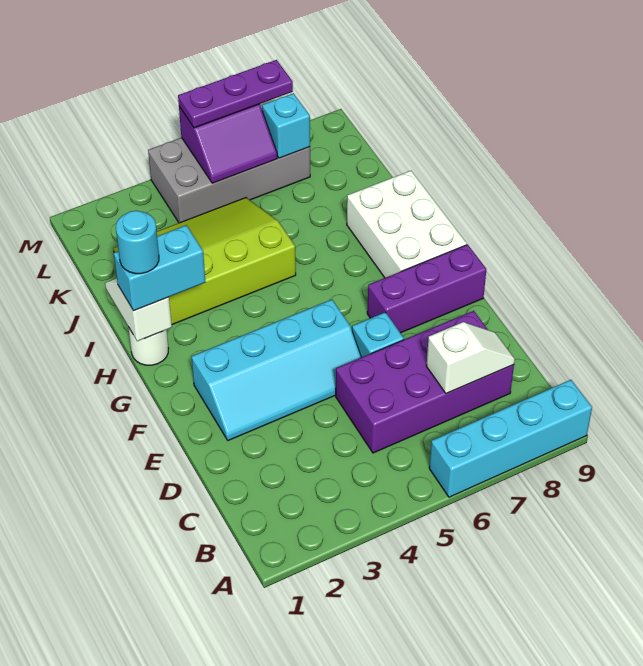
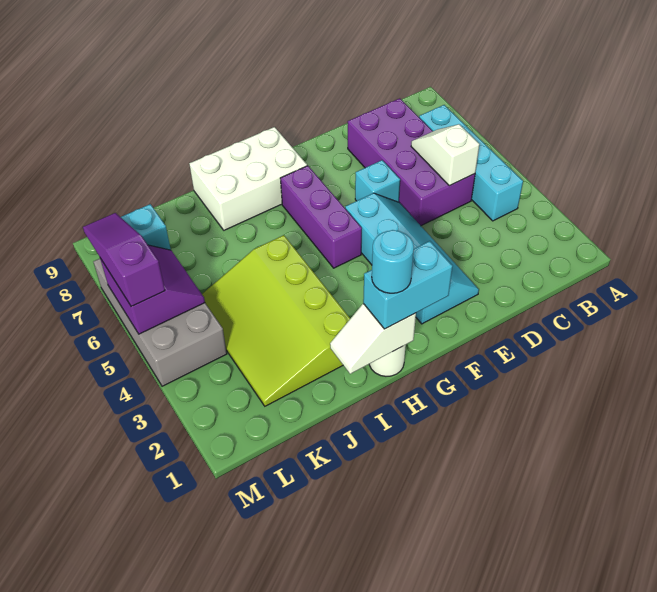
cyan 1x4 brick [429,380,592,497] -> cyan 1x4 brick moved to [419,105,523,221]
white 1x2 slope [426,322,515,394] -> white 1x2 slope moved to [411,124,479,186]
purple 1x3 brick [367,245,486,333] -> purple 1x3 brick moved to [280,166,362,268]
cyan 1x2 brick [114,225,205,311] -> cyan 1x2 brick turned to [363,241,452,329]
purple 1x3 plate [178,60,293,128] -> purple 1x3 slope [83,213,165,307]

